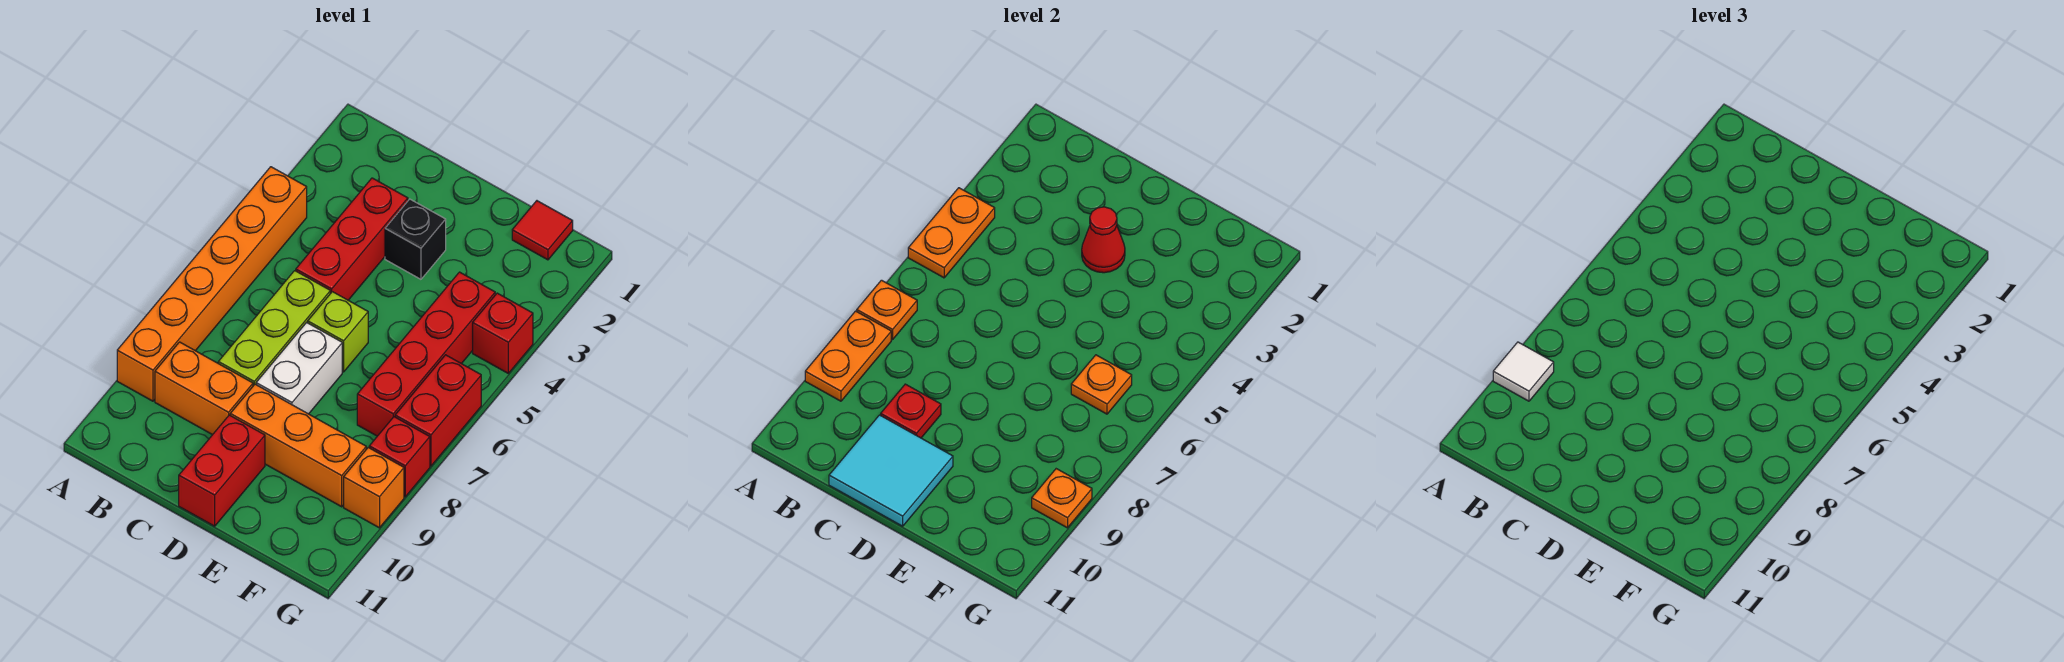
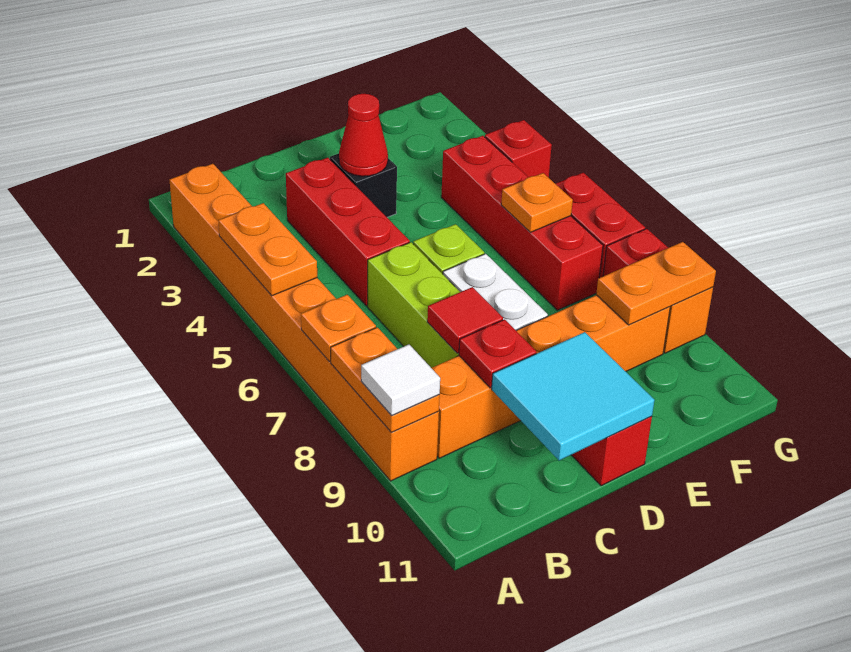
orange 1x6 brick [117,167,307,401] -> orange 1x8 brick [170,164,439,481]
red 1x1 tile [512,201,573,260] -> red 1x1 tile moved to [427,287,503,353]
orange 1x1 plate [1032,469,1092,528] -> orange 1x2 plate [596,242,716,325]

